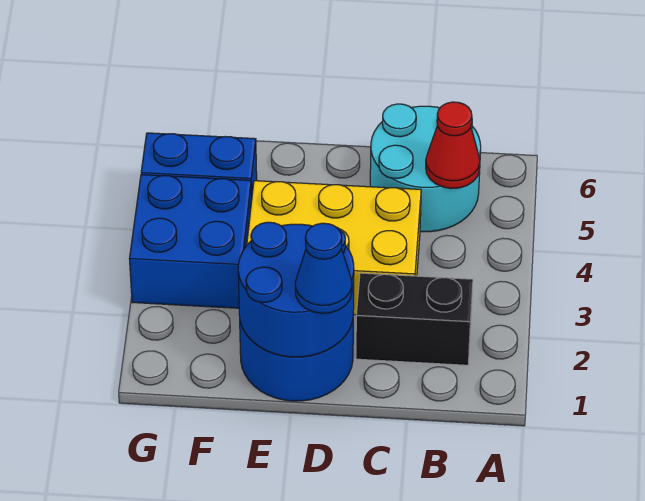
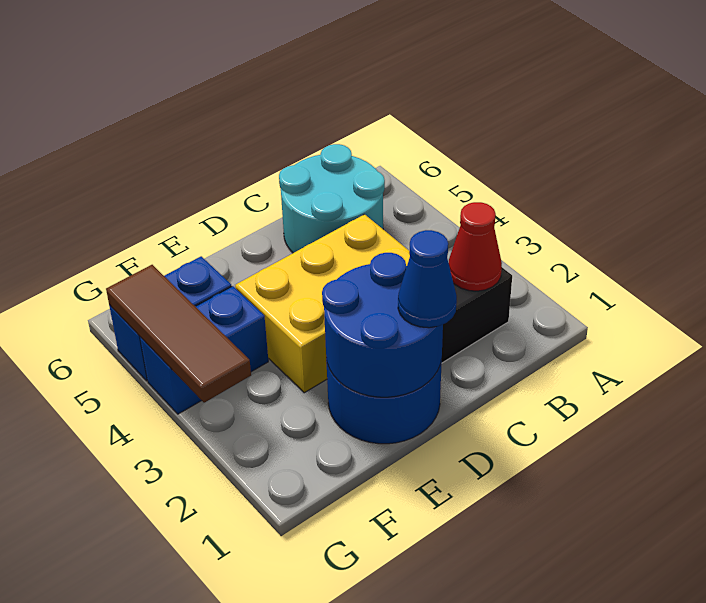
red 1x1 cone [426,102,480,189] -> red 1x1 cone moved to [449,202,502,291]
blue 2x2 brick [130,175,252,308] -> blue 1x2 brick [140,286,268,414]
none -> brown 1x3 tile [106,265,251,403]

